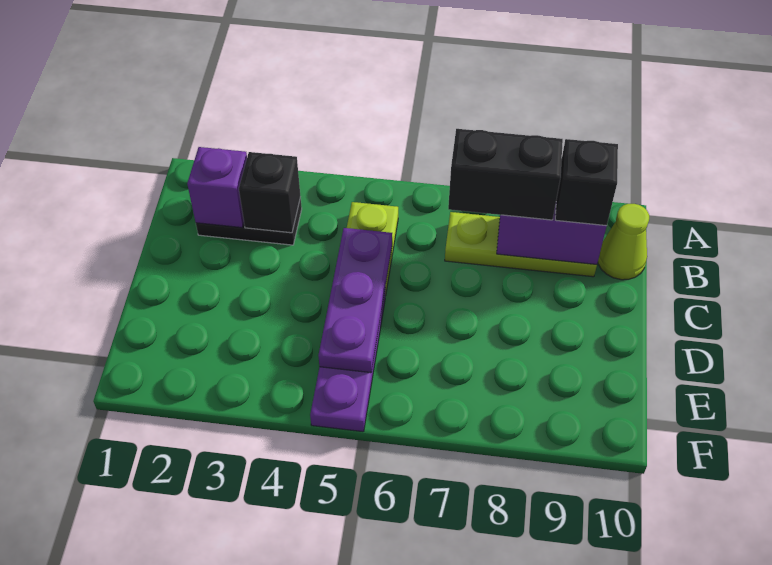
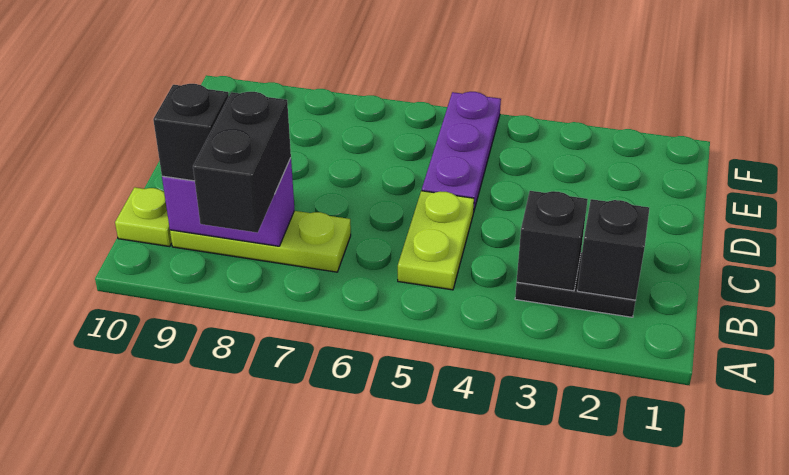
purple 1x1 brick [187,147,247,228] -> black 1x1 brick [577,199,649,300]
black 1x2 brick [448,129,563,220] -> black 1x2 brick turned to [193,92,291,233]
lime 1x1 cone [598,204,649,280] -> lime 1x1 plate [115,187,172,247]
purple 1x3 plate [318,228,392,373] -> none

